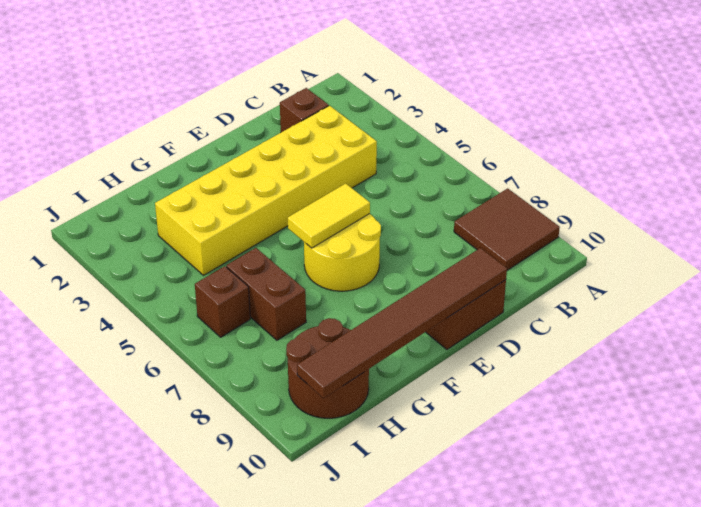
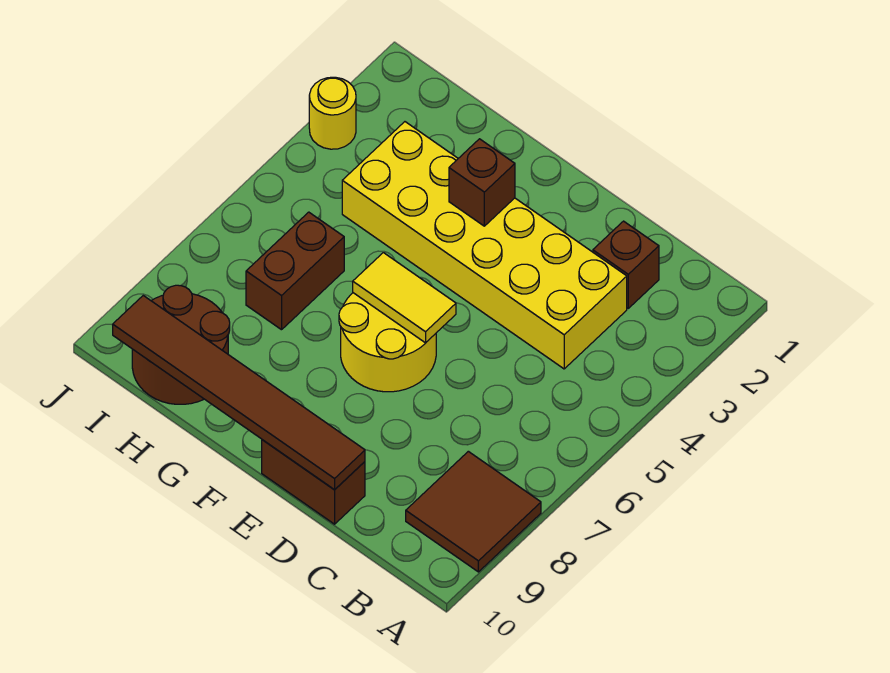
brown 1x1 brick [195,266,250,337] -> brown 1x1 brick moved to [449,139,515,226]
none -> yellow 1x1 round brick [309,77,356,149]

